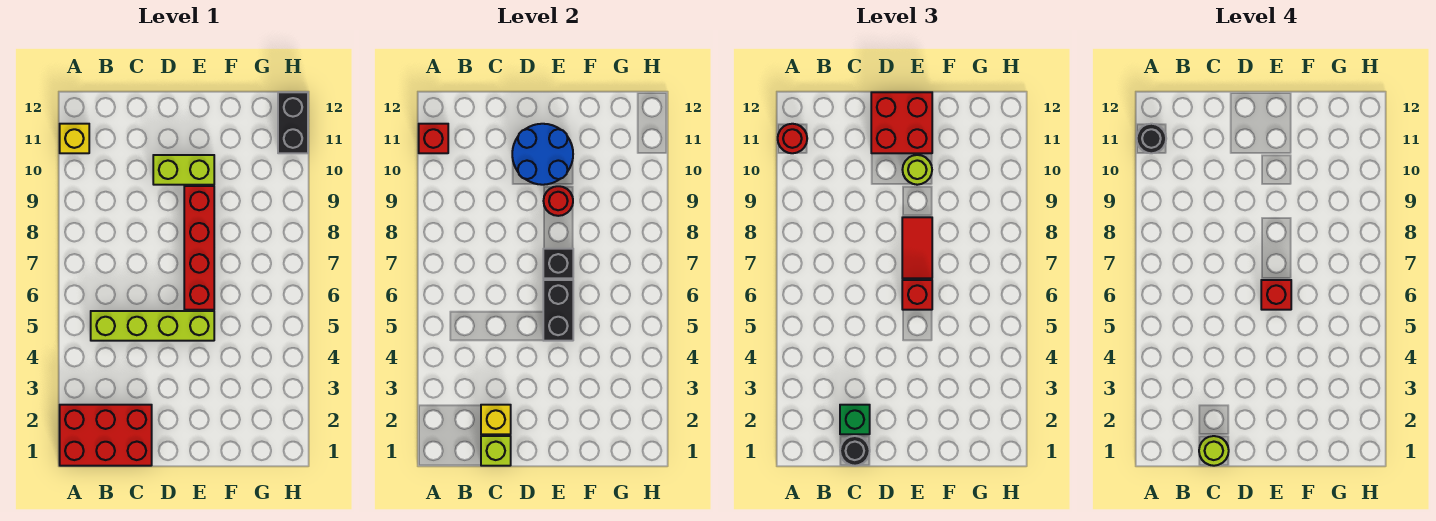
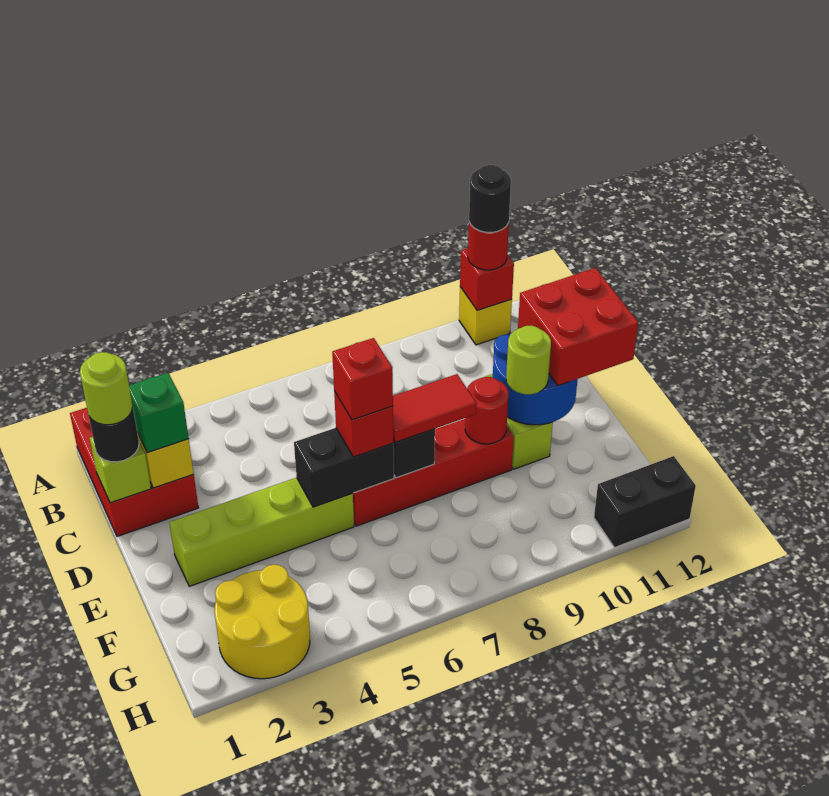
lime 1x4 brick [91,311,214,341] -> lime 1x4 brick turned to [169,478,354,586]
none -> yellow 2x2 round brick [214,565,310,679]

